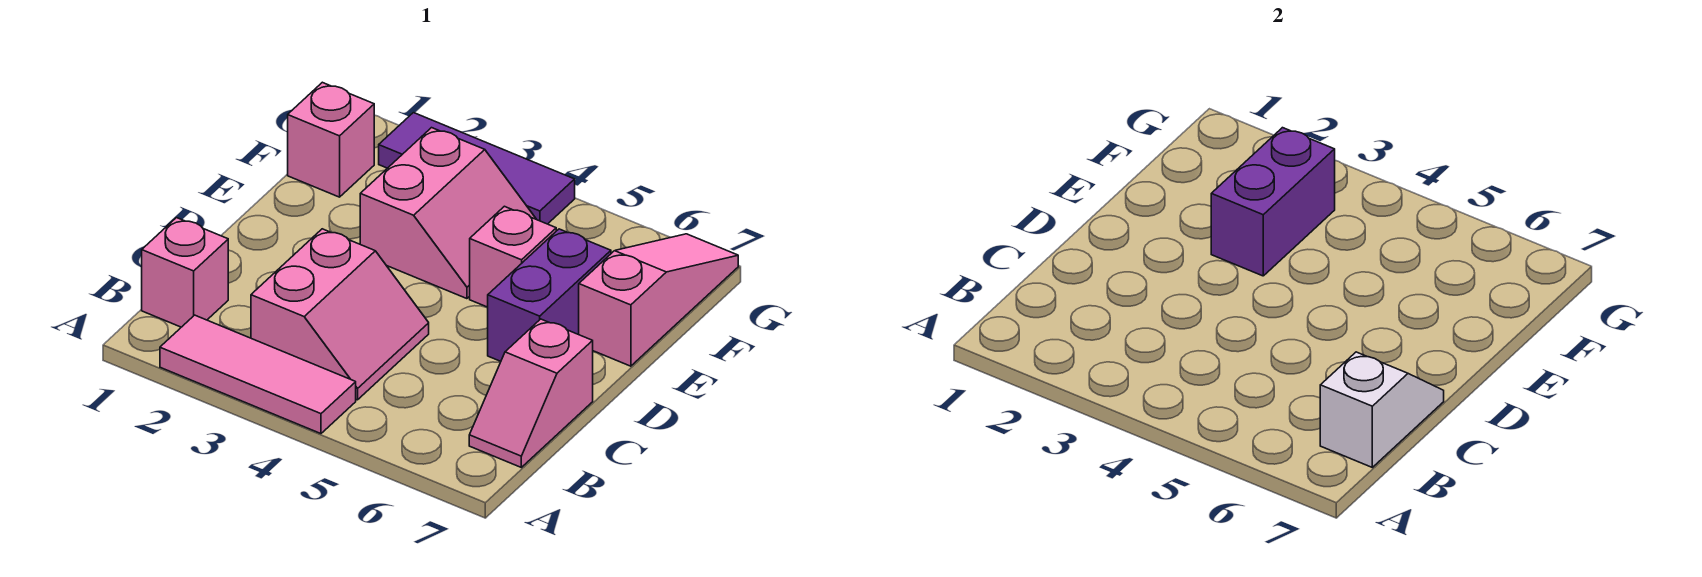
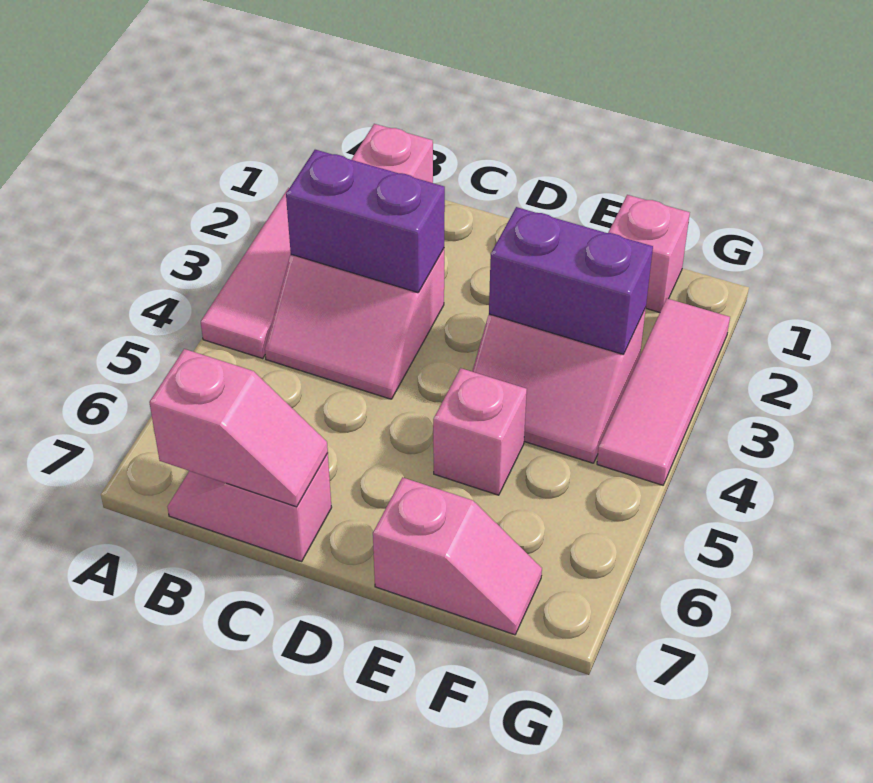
white 1x2 slope [1320,352,1444,467] -> pink 1x2 slope [149,349,328,507]
purple 1x2 brick [488,229,611,361] -> purple 1x2 brick moved to [286,150,445,293]
pink 1x3 slope [579,234,738,366] -> pink 1x2 slope [373,477,542,635]
purple 1x3 tile [379,113,575,224] -> pink 1x3 tile [597,299,730,485]

